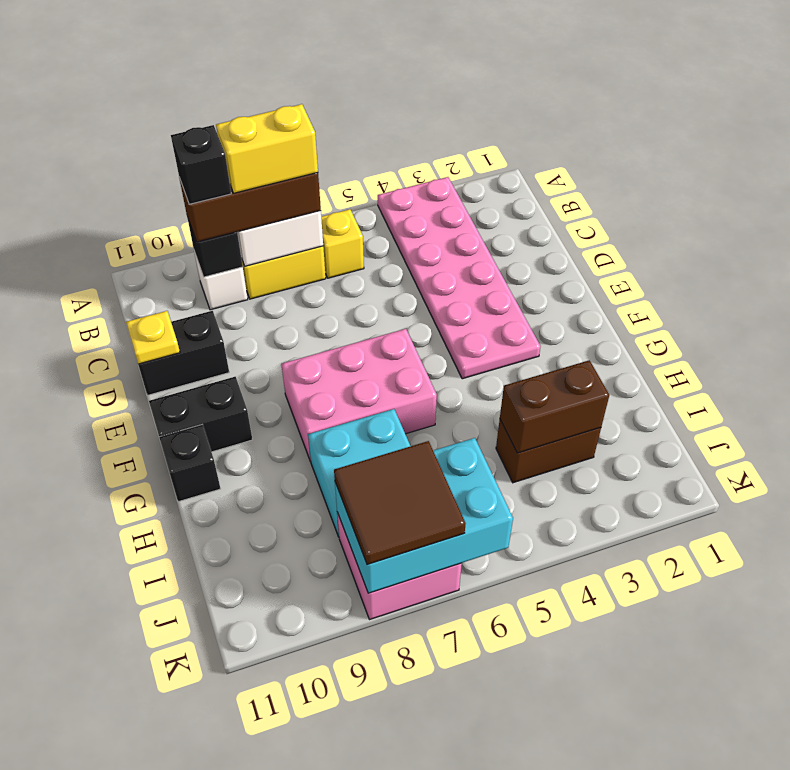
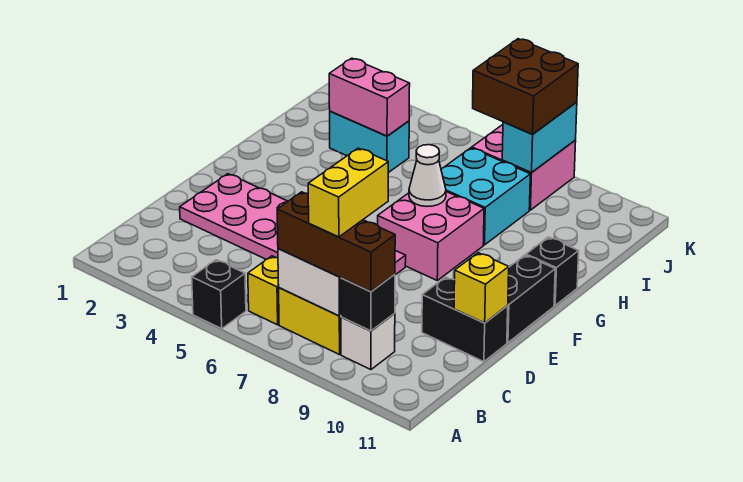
pink 2x6 plate [378,177,541,379] -> pink 2x6 plate turned to [180,174,406,275]
yellow 1x2 brick [216,104,318,193] -> yellow 1x2 brick turned to [308,148,388,237]
black 1x1 brick [171,125,231,204] -> black 1x1 brick moved to [192,260,246,329]
yellow 1x1 plate [126,311,180,364] -> yellow 1x1 brick [454,253,509,323]
pink 2x3 brick [281,329,437,462] -> pink 2x2 brick [378,192,484,280]
black 1x2 brick [149,377,253,452] -> black 1x2 brick turned to [507,255,555,343]
none -> white 1x1 cone [409,145,446,206]
brown 1x2 brick [496,420,601,483] -> cyan 1x2 brick [330,111,409,173]
brown 1x2 brick [500,360,609,453] -> pink 1x2 brick [329,58,410,136]
cyan 2x3 brick [335,438,513,593] -> cyan 1x2 brick [502,102,577,173]
brown 2x2 tile [334,441,466,565] -> brown 2x2 brick [473,39,578,134]

